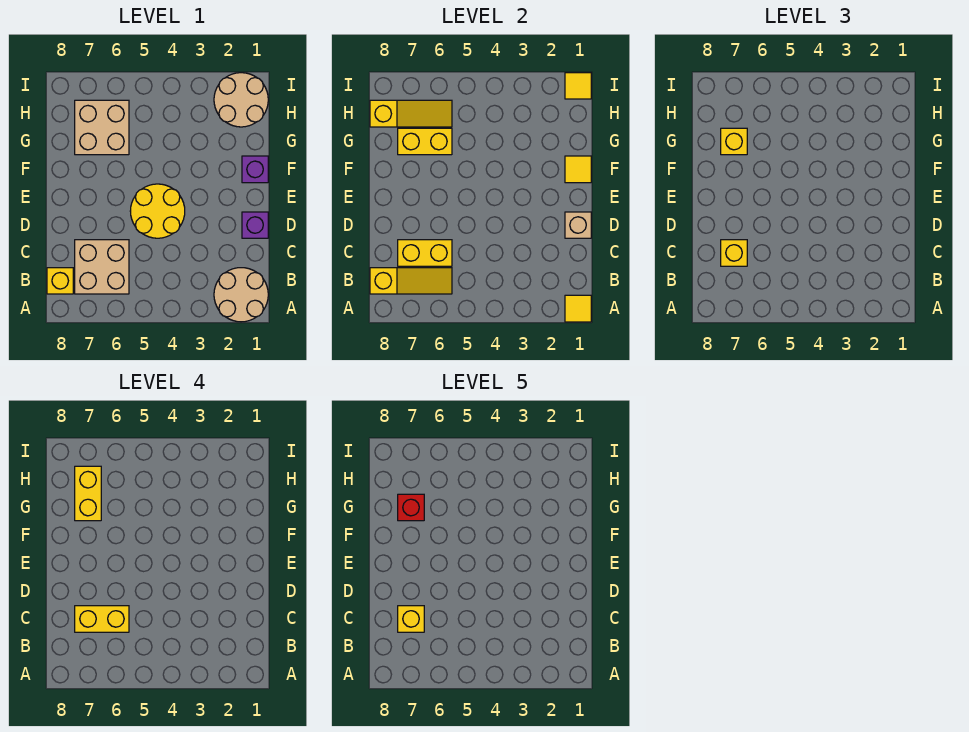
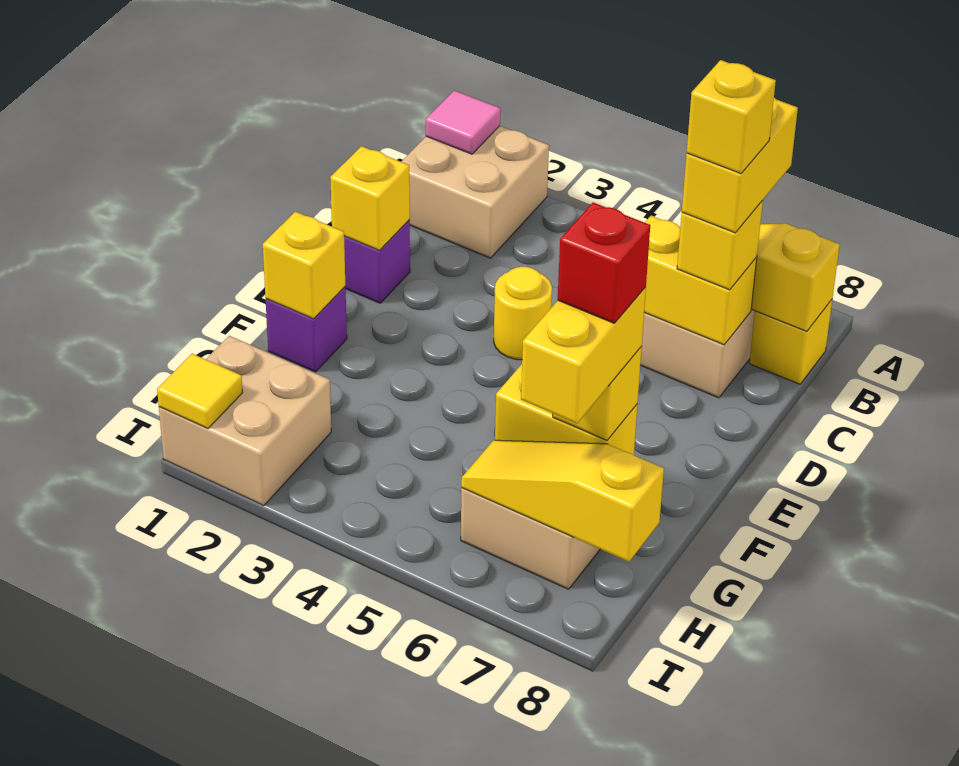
tan 2x2 round brick [214,268,268,322] -> tan 2x2 brick [401,126,549,258]
yellow 1x1 tile [565,295,591,322] -> pink 1x1 tile [426,90,500,154]
yellow 1x2 brick [75,606,129,632] -> yellow 1x2 brick turned to [682,98,798,233]
tan 1x1 brick [565,212,591,238] -> yellow 1x1 brick [330,146,410,250]
yellow 2x2 round brick [130,184,185,238] -> yellow 1x1 round brick [494,267,552,360]
yellow 1x1 tile [565,156,591,183] -> yellow 1x1 brick [263,212,345,319]
tan 2x2 round brick [214,73,268,127] -> tan 2x2 brick [159,336,331,506]

